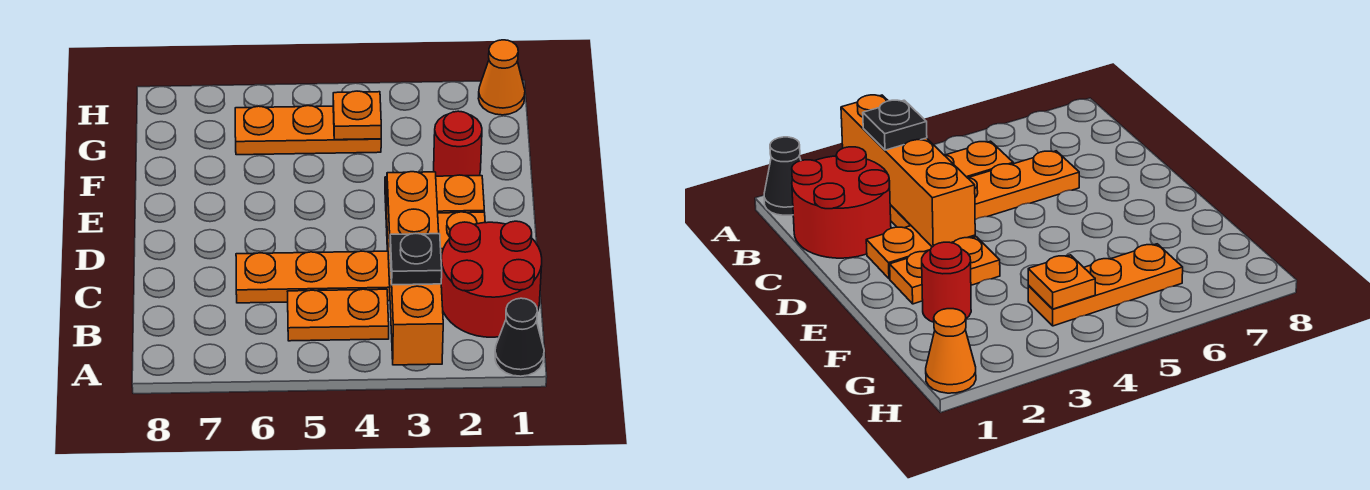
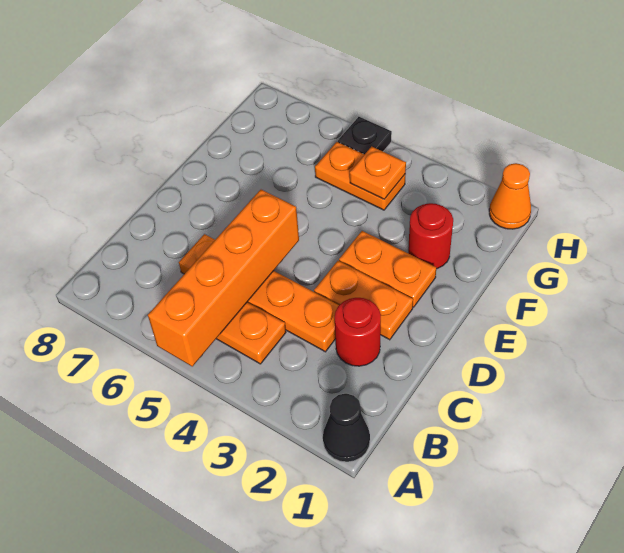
orange 1x4 brick [387,172,443,365] -> orange 1x4 brick moved to [148,190,299,366]
red 2x2 round brick [441,221,542,337] -> red 1x1 round brick [335,298,381,366]
black 1x1 plate [390,233,442,285] -> black 1x1 plate moved to [338,117,392,155]
orange 1x3 plate [235,106,381,155] -> orange 1x2 plate [315,142,406,210]

